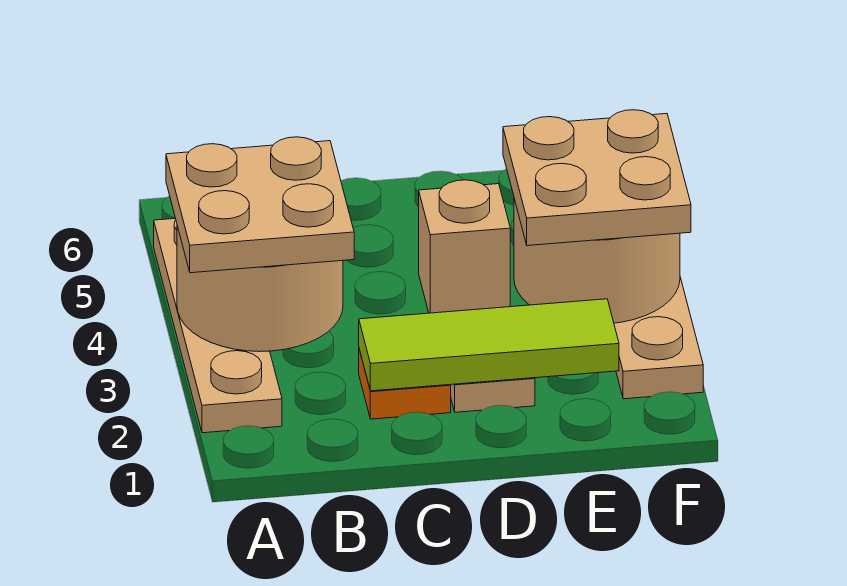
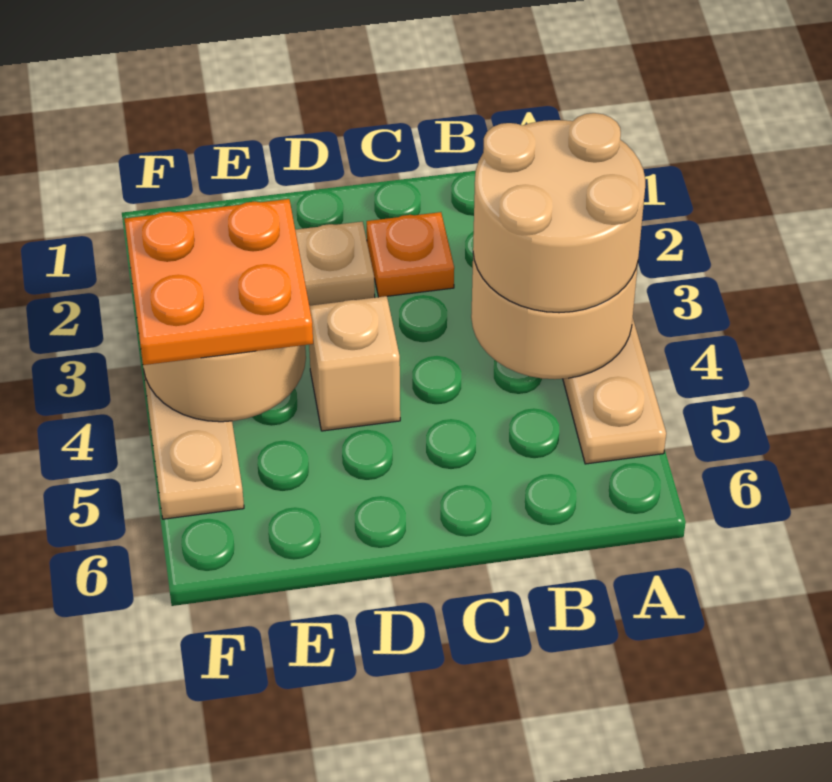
tan 2x2 plate [166,137,354,273] -> tan 2x2 round brick [473,113,645,313]
lime 1x3 tile [359,299,619,391] -> none
tan 2x2 plate [503,110,691,246] -> orange 2x2 plate [124,199,313,365]

